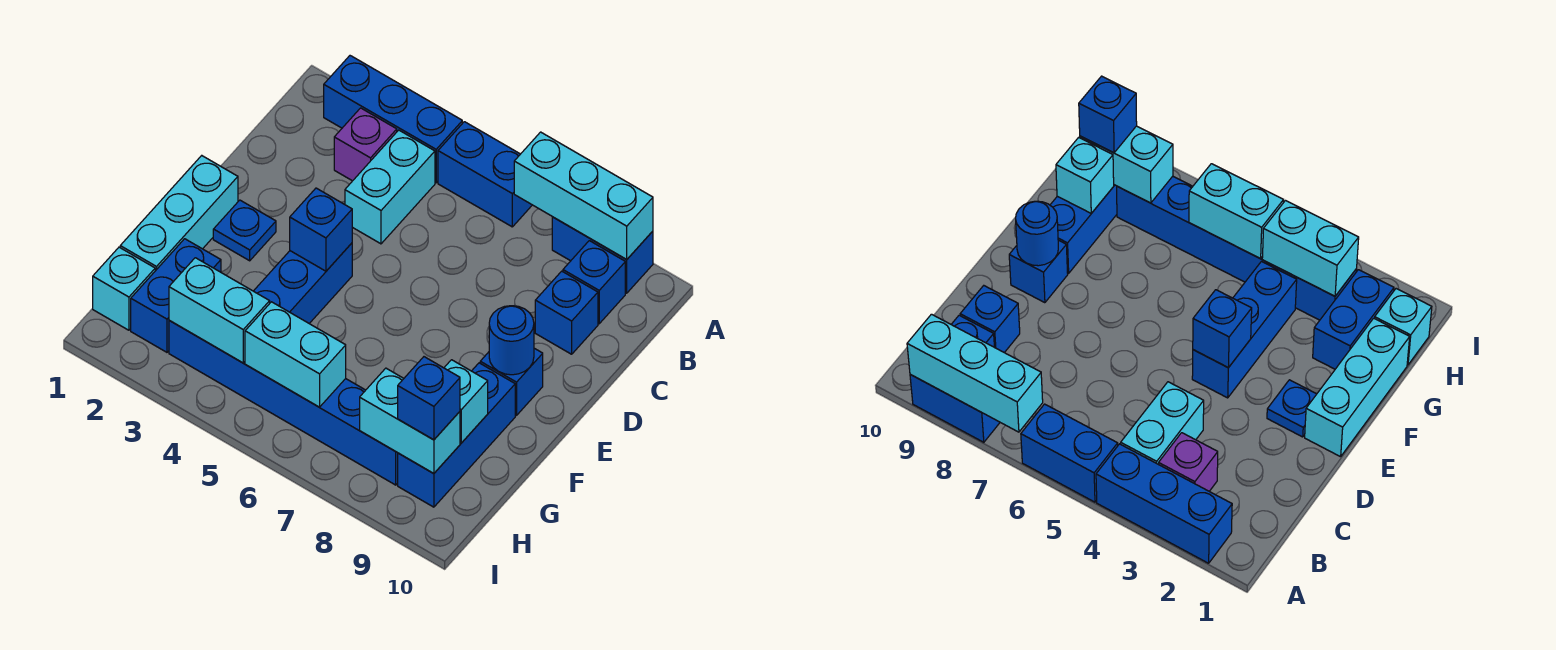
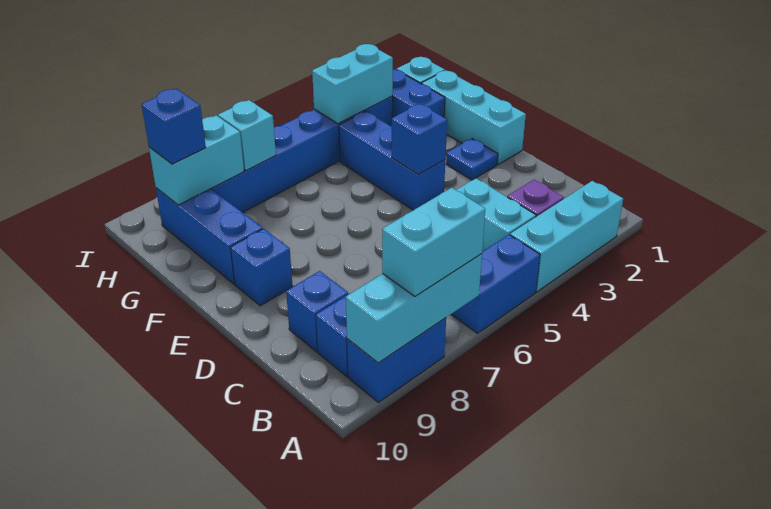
blue 1x3 brick [324,56,462,183] -> cyan 1x3 brick [510,181,623,292]
blue 1x1 round brick [489,306,534,375] -> none
cyan 1x1 brick [444,360,488,443] -> cyan 1x1 brick moved to [218,100,276,170]
cyan 1x2 brick [245,302,346,407] -> cyan 1x2 brick moved to [382,188,485,296]

